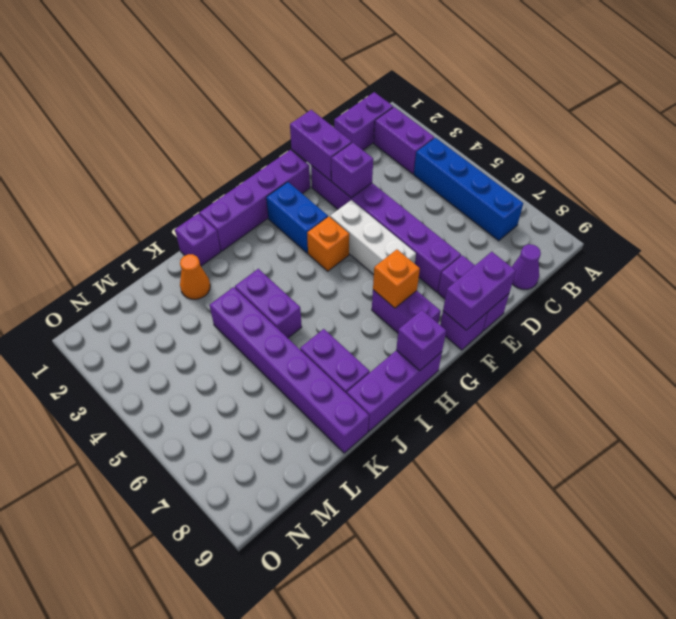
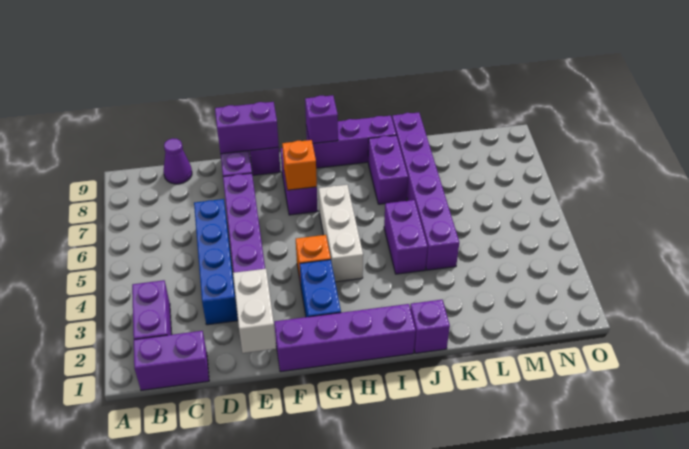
blue 1x4 brick [414,138,523,241] -> blue 1x4 brick moved to [194,199,238,325]
purple 1x2 brick [290,110,352,181] -> white 1x2 brick [233,269,276,353]
purple 1x1 brick [331,142,373,198] -> none
white 1x3 brick [330,200,416,275] -> white 1x3 brick moved to [319,185,363,282]
orange 1x1 cone [180,254,210,299] -> none

